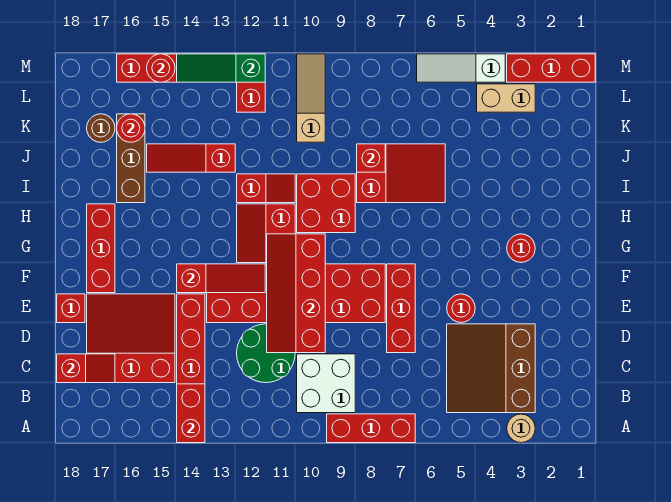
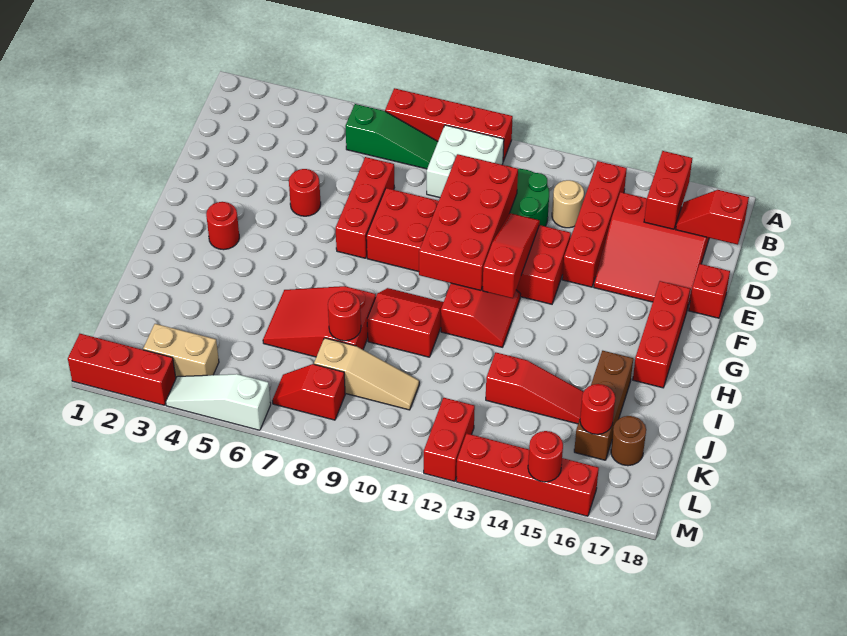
tan 1x1 round brick [507,414,535,443] -> tan 1x1 round brick moved to [552,180,584,228]
red 1x3 brick [327,414,415,443] -> red 1x4 brick [385,88,513,161]
red 1x2 brick [177,384,205,443] -> red 1x2 brick moved to [644,151,692,229]
brown 3x3 slope [447,324,535,413] -> none
red 2x4 slope [267,234,325,353] -> red 2x4 brick [419,154,518,290]
red 1x3 slope [177,264,265,293] -> red 1x3 slope turned to [483,213,540,298]
red 2x2 brick [297,174,355,233] -> red 2x2 slope [367,288,443,357]
red 1x2 slope [237,174,295,203] -> red 1x2 slope moved to [272,364,345,420]
red 1x1 brick [357,144,385,172] -> red 1x1 round brick [328,291,361,341]
tan 1x3 slope [297,54,325,142] -> tan 1x3 slope turned to [314,338,419,410]
white 1x3 slope [417,54,505,82] -> white 1x3 slope turned to [166,374,271,430]
green 1x3 slope [177,54,265,82] -> green 1x3 slope moved to [345,104,438,169]

